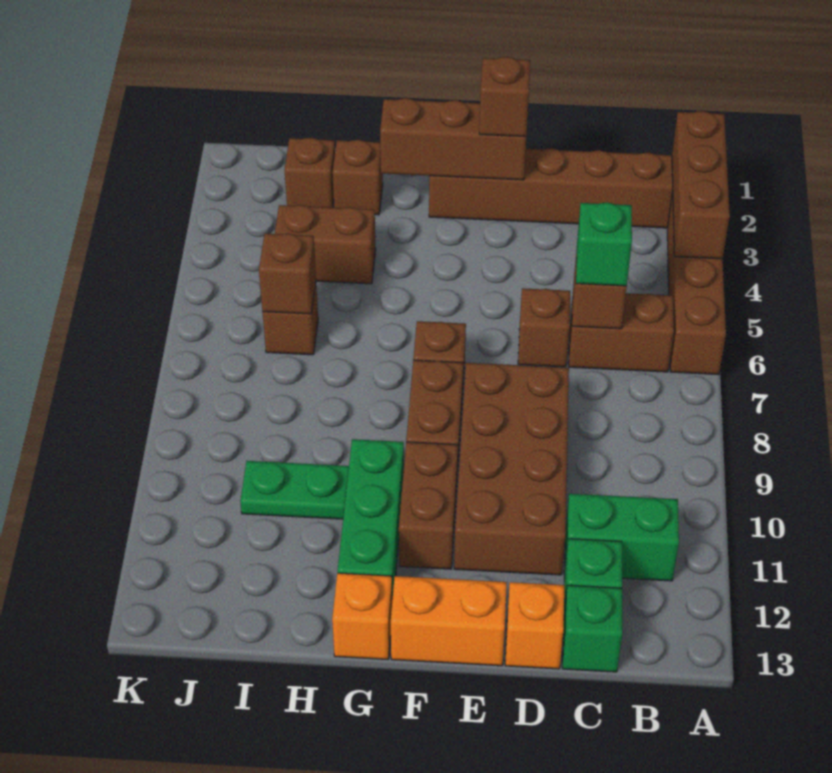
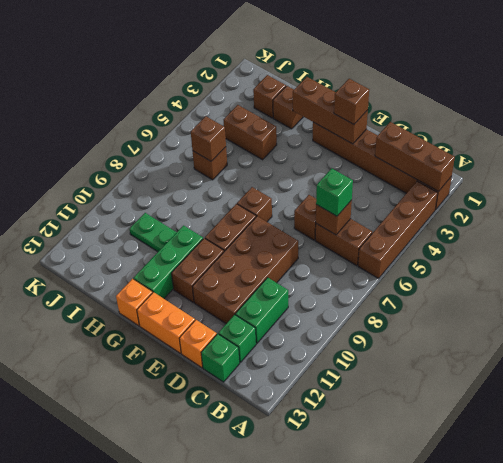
brown 1x3 brick [672,111,730,259] -> brown 1x3 brick turned to [375,122,455,192]
green 1x2 brick [564,494,679,581] -> green 1x2 brick turned to [235,277,288,343]

